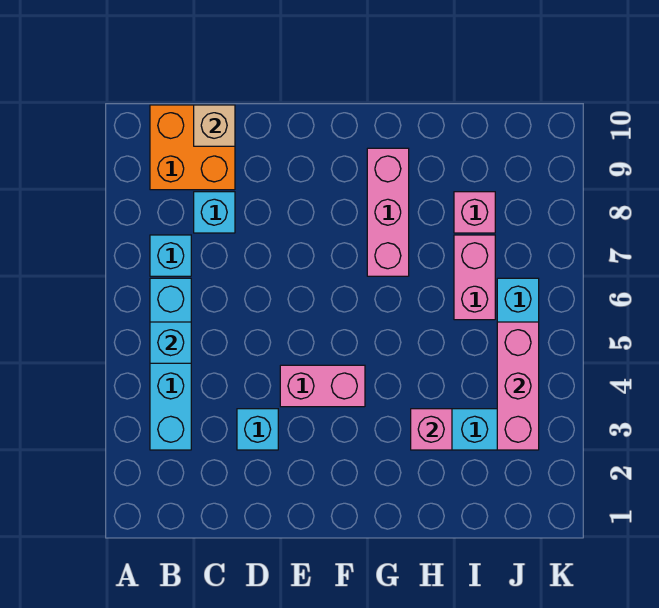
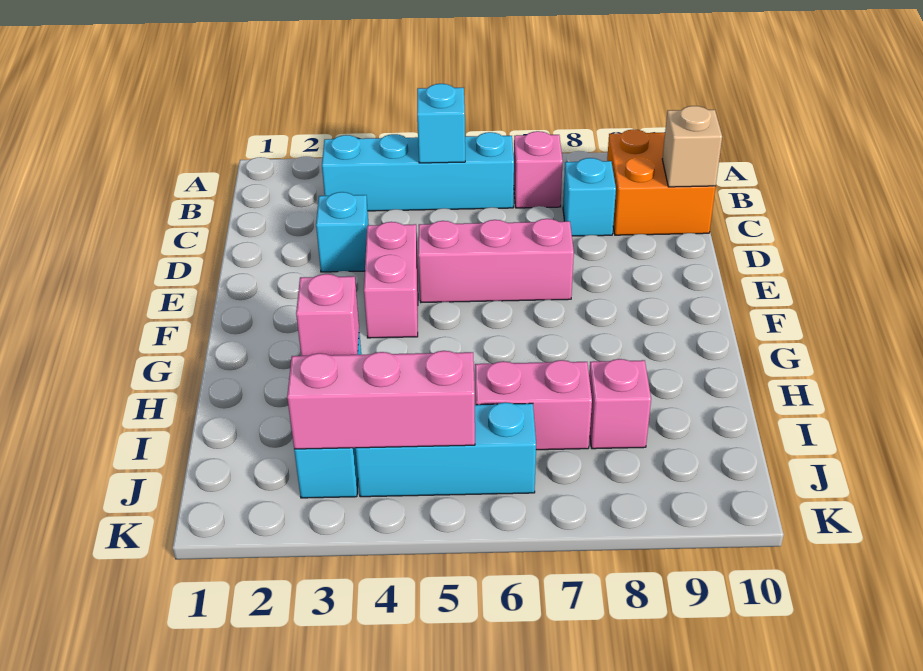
cyan 1x1 brick [150,235,191,276] -> pink 1x1 brick [514,131,563,208]
pink 1x3 brick [367,148,409,276] -> pink 1x3 brick moved to [418,219,574,302]

